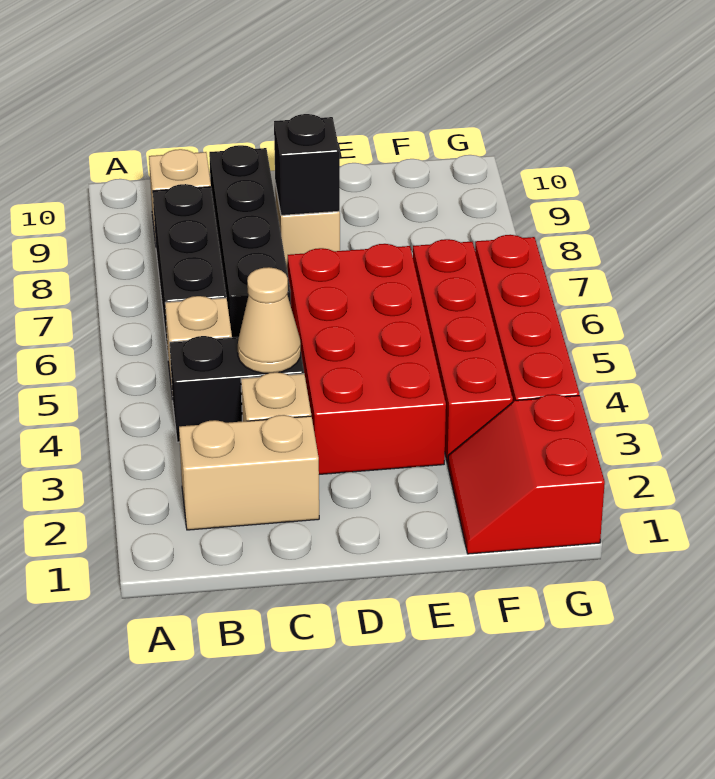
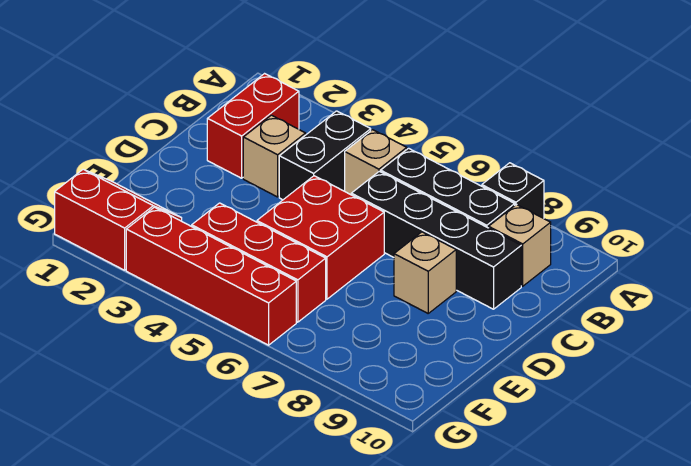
tan 1x2 brick [179,415,319,530] -> red 1x2 brick [207,74,299,178]
tan 1x1 cone [238,267,301,373] -> none
red 2x4 brick [288,244,446,474] -> red 2x2 brick [257,176,384,299]
black 1x1 brick [274,114,340,215] -> black 1x1 brick moved to [482,163,544,218]
red 1x4 brick [413,239,513,464] -> red 1x3 brick [192,203,326,322]

